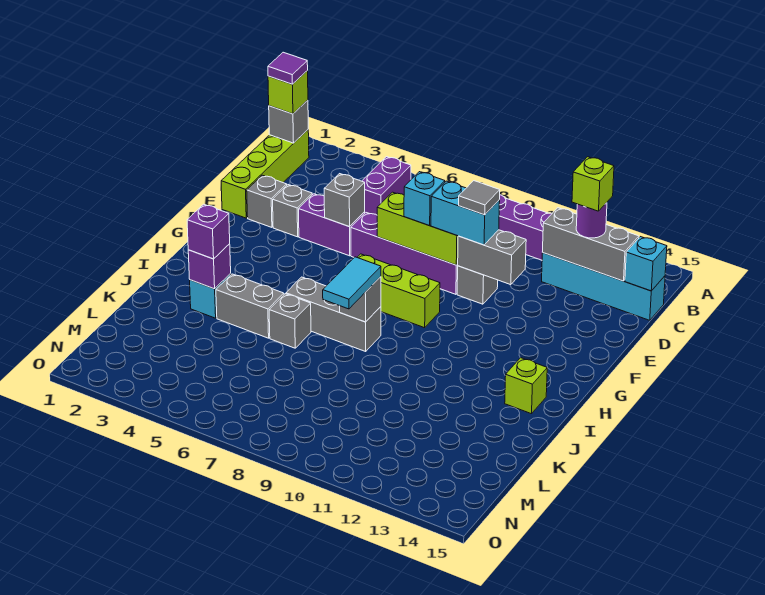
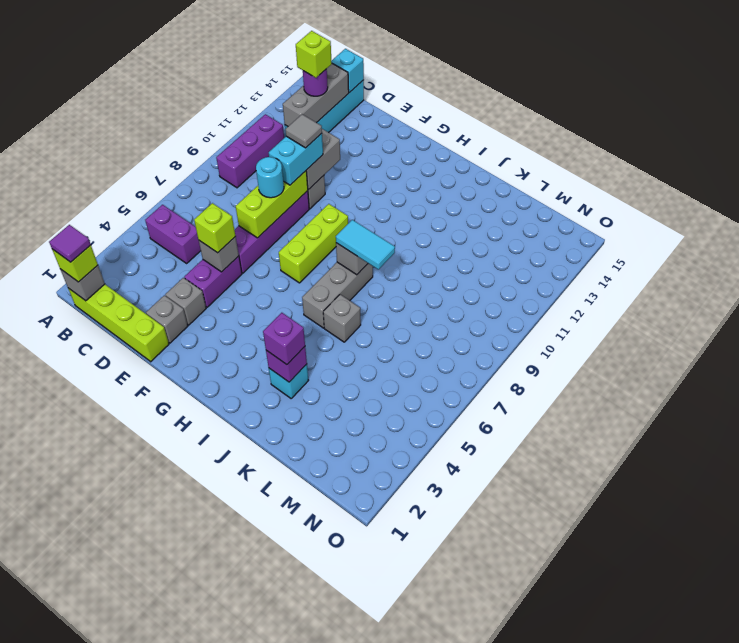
cyan 1x1 brick [404,172,445,226] -> cyan 1x1 round brick [256,157,284,198]
lime 1x1 brick [505,358,547,414] -> lime 1x1 brick moved to [194,203,235,253]
grey 1x2 brick [216,274,284,338] -> none

